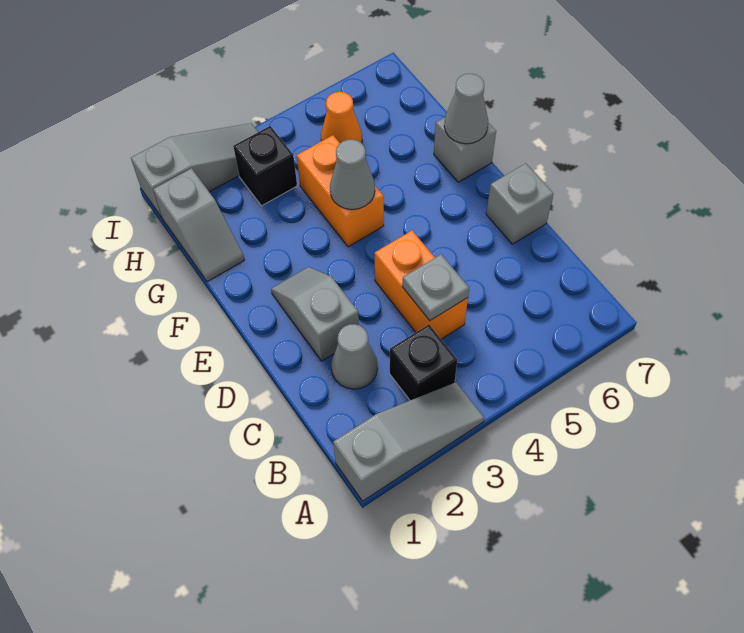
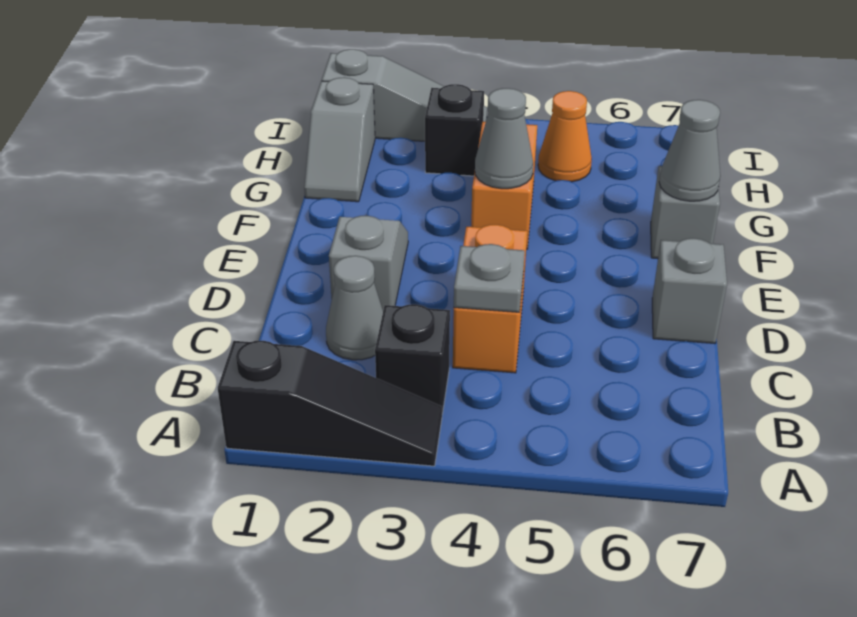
grey 1x3 slope [333,382,484,501] -> black 1x3 slope [218,341,442,466]

